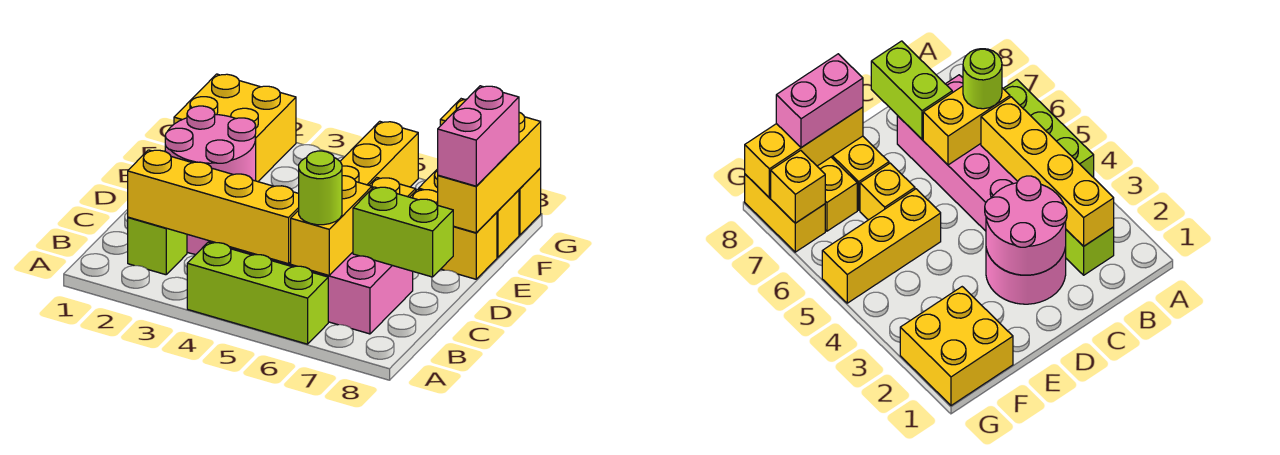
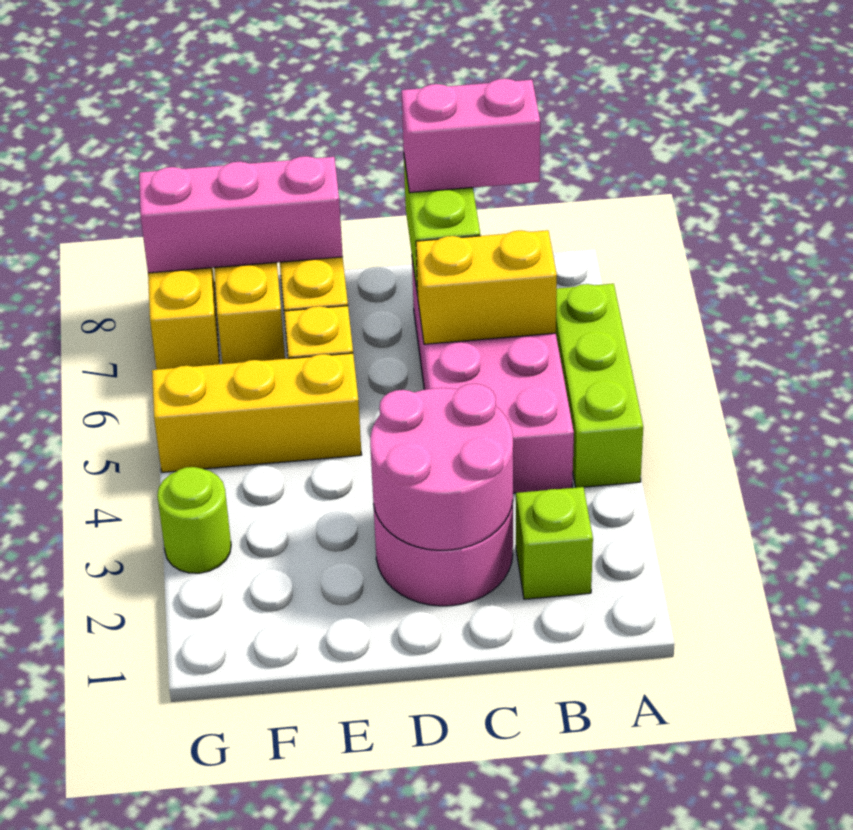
yellow 1x4 brick [128,150,299,264] -> none
lime 1x1 round brick [299,151,342,225] -> lime 1x1 round brick moved to [157,467,231,573]
yellow 1x3 brick [438,112,541,233] -> pink 1x3 brick [139,156,343,273]
pink 1x2 brick [438,86,519,186] -> pink 1x2 brick moved to [401,79,540,193]
yellow 2x2 brick [174,74,296,182] -> none
yellow 1x1 brick [771,150,825,223] -> none

